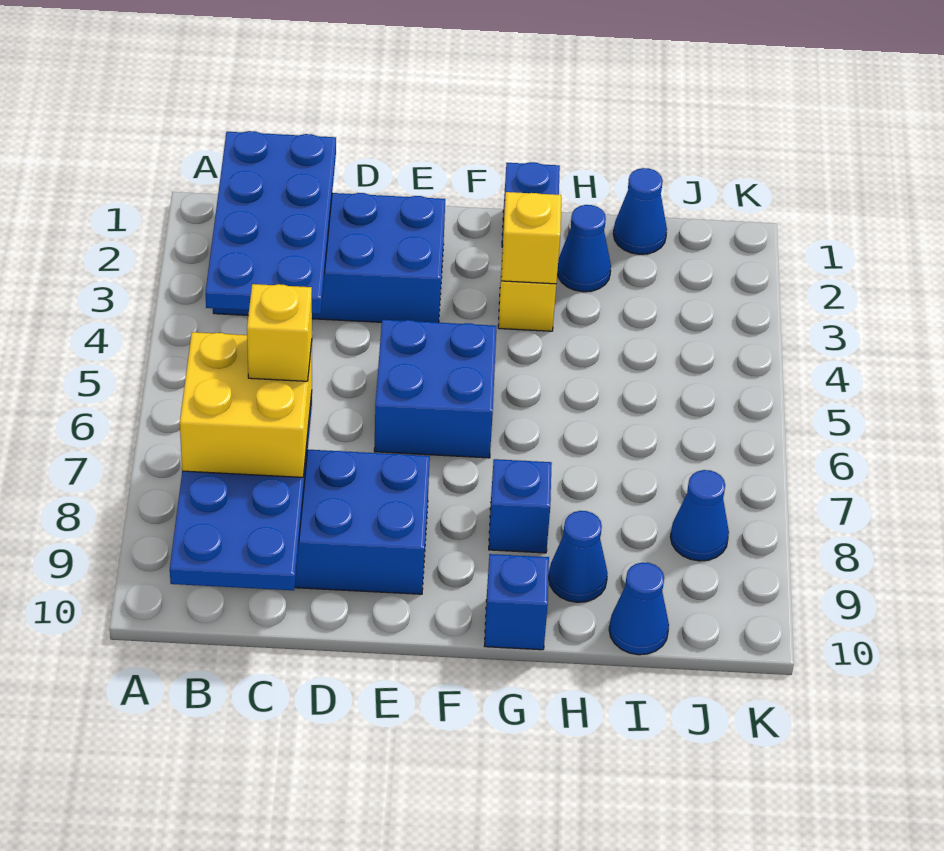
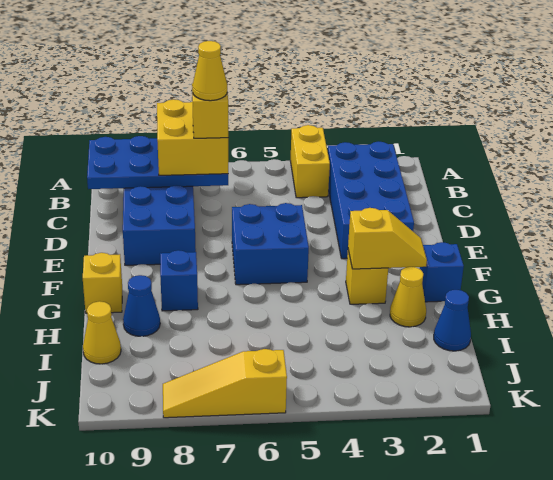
none -> yellow 1x2 brick [291,125,330,198]
blue 2x4 plate [206,131,336,314] -> none
none -> yellow 1x1 cone [192,41,227,101]
blue 1x1 brick [484,554,549,650] -> yellow 1x1 brick [83,253,122,313]
blue 1x1 cone [557,205,611,292] -> yellow 1x1 cone [390,267,426,327]
blue 1x1 cone [609,562,669,655] -> yellow 1x1 cone [83,301,121,364]
blue 1x1 cone [670,470,729,561] -> none
none -> yellow 1x3 slope [163,349,287,418]

